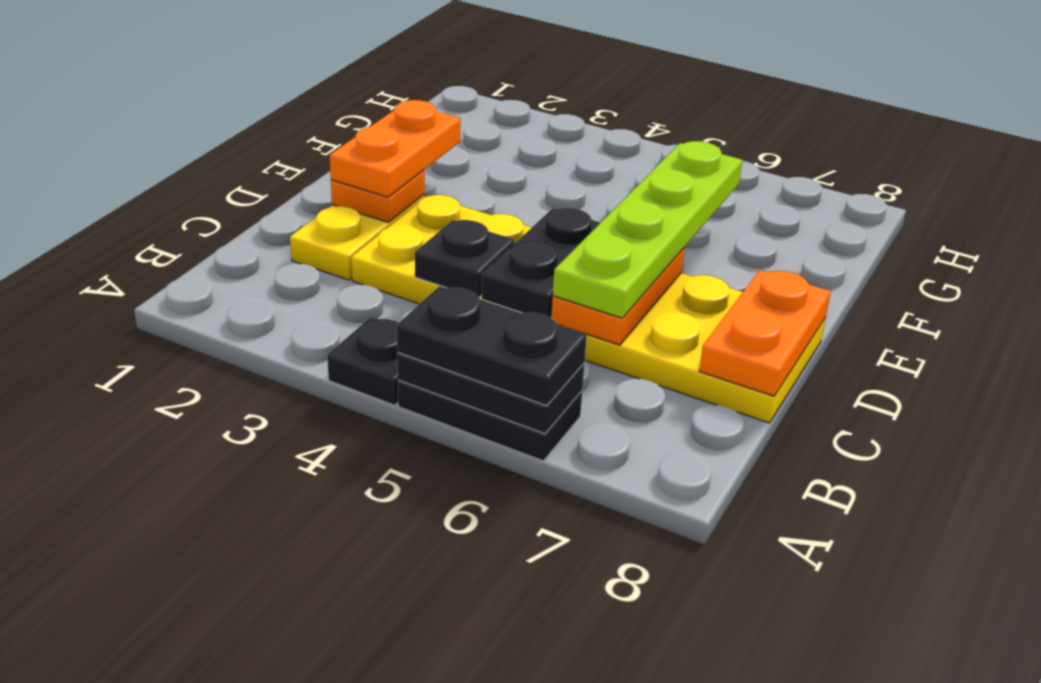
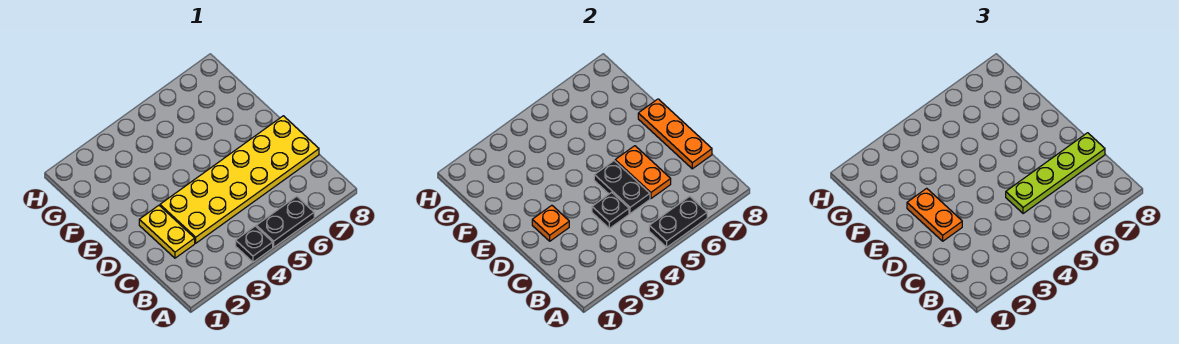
black 1x2 plate [397,286,587,406] -> none
lime 1x4 plate [553,141,742,318] -> lime 1x4 plate turned to [1006,133,1105,214]
orange 1x2 plate [699,270,831,396] -> orange 1x3 plate [638,99,712,169]

